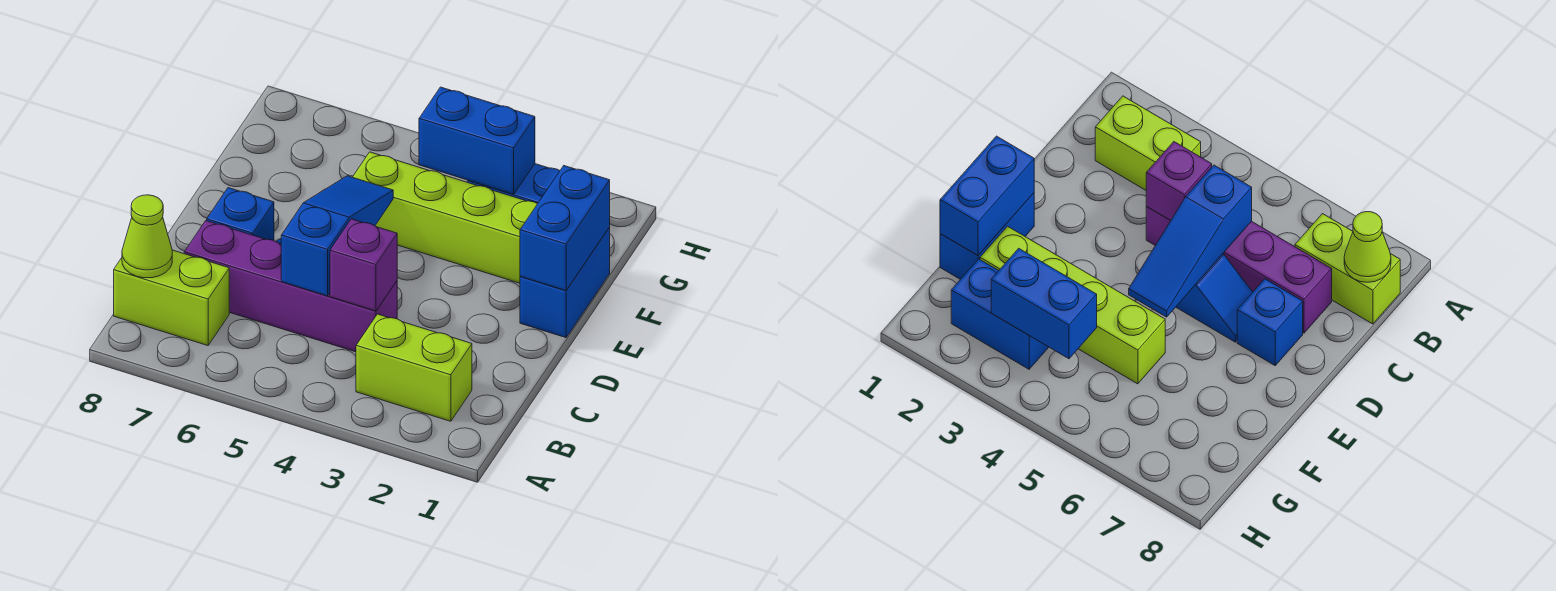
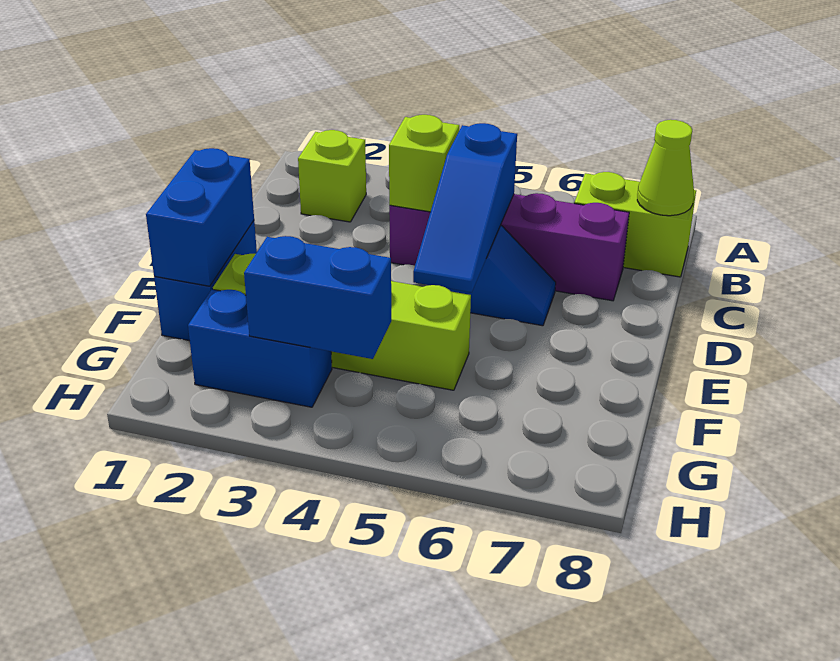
lime 1x2 brick [356,314,472,421] -> lime 1x1 brick [298,130,366,222]
purple 1x1 brick [330,219,397,311] -> lime 1x1 brick [389,115,459,212]
blue 1x1 brick [207,188,274,240] -> none

